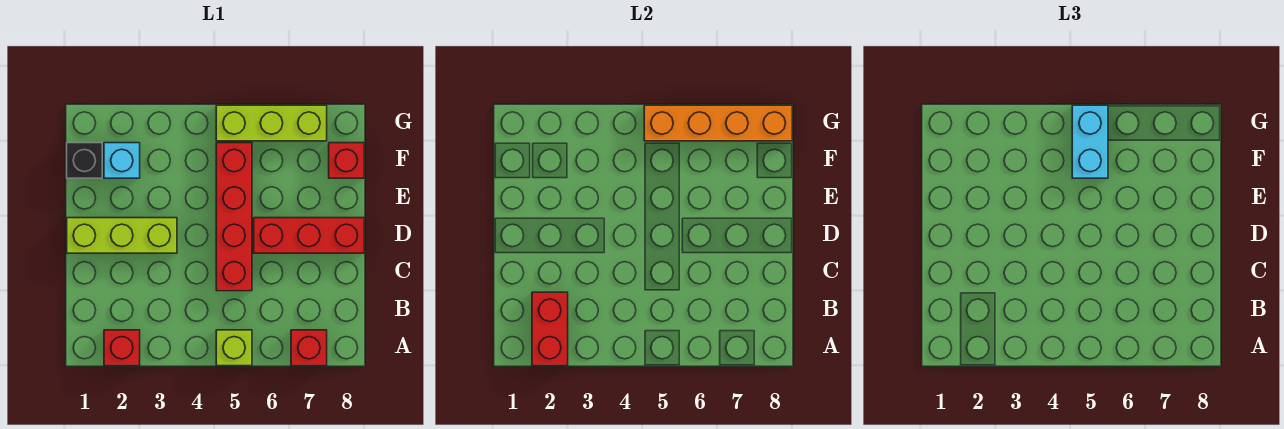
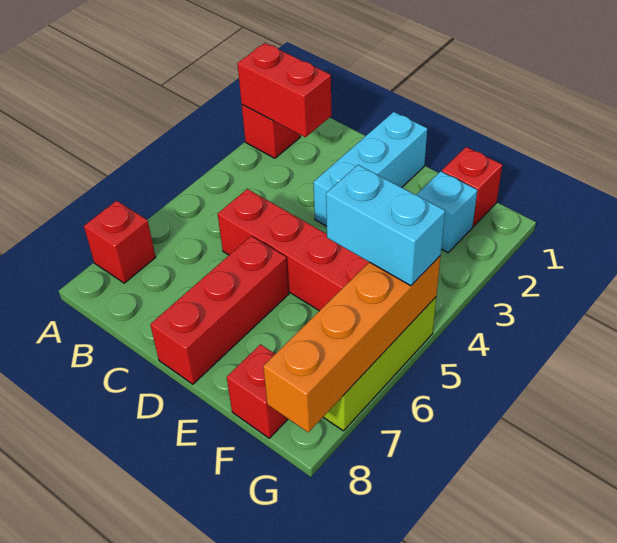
lime 1x1 brick [216,330,252,366] -> none
lime 1x3 brick [67,218,177,253] -> cyan 1x3 brick [314,112,427,226]
black 1x1 brick [67,143,102,178] -> red 1x1 brick [442,147,502,227]

